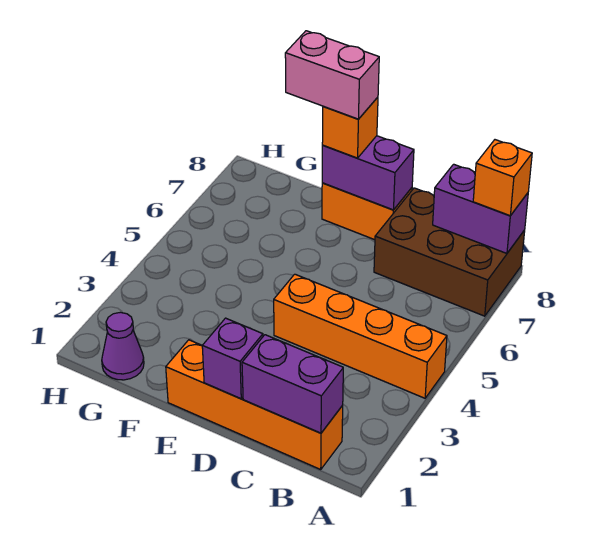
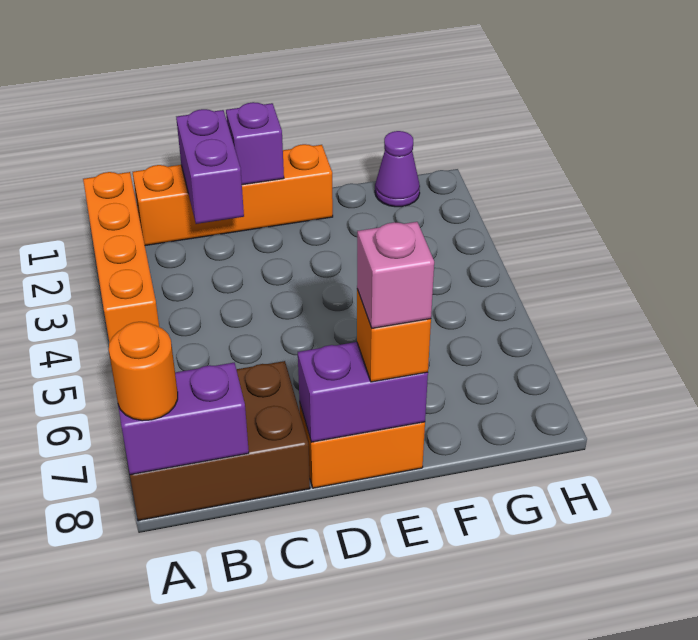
orange 1x4 brick [274,274,447,398] -> orange 1x4 brick turned to [83,172,159,342]
orange 1x1 brick [473,140,532,216] -> orange 1x1 round brick [109,322,178,421]
purple 1x2 brick [242,335,343,433] -> purple 1x2 brick turned to [176,109,244,224]
pink 1x2 brick [285,31,379,119] -> pink 1x1 brick [357,222,434,328]

